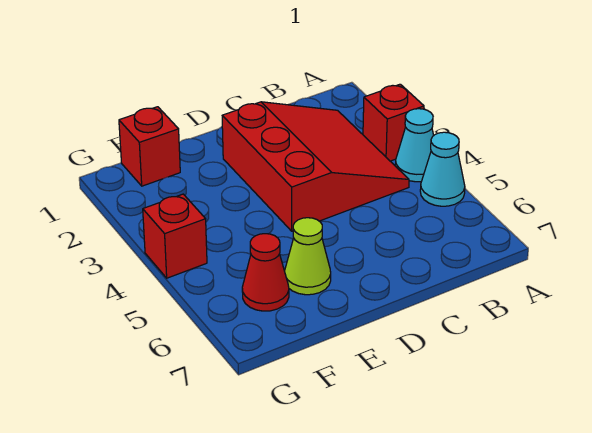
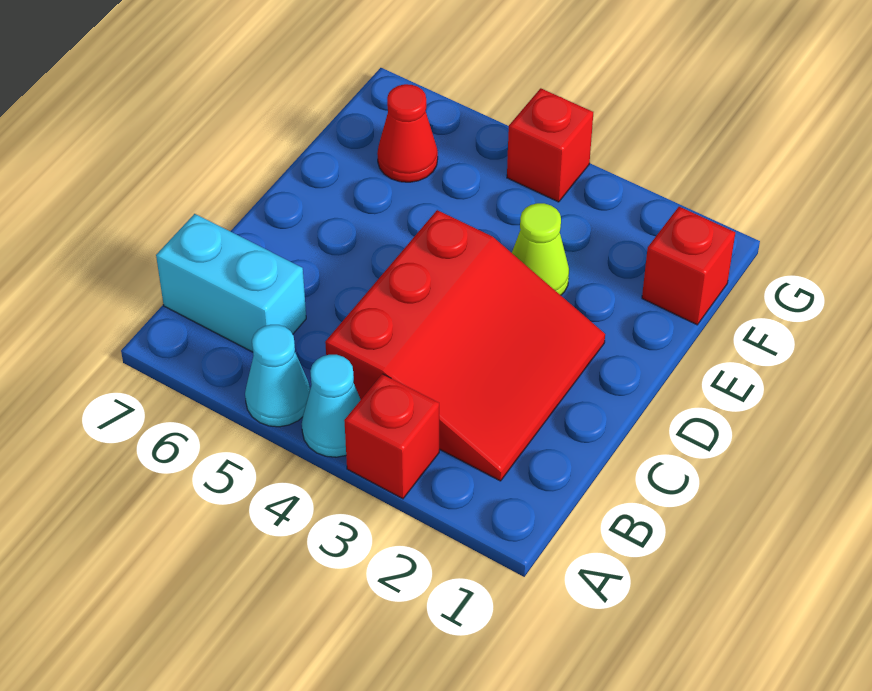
red 3x3 slope [222,102,409,231] -> red 3x3 slope turned to [325,210,605,481]
none -> cyan 1x2 brick [156,214,306,352]
lime 1x1 cone [285,218,331,295] -> lime 1x1 cone moved to [512,203,569,295]

